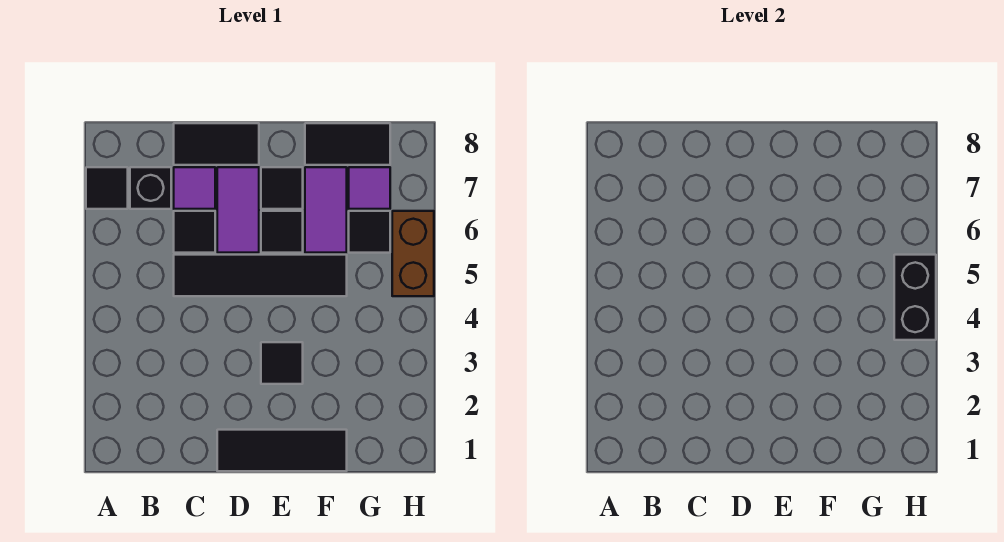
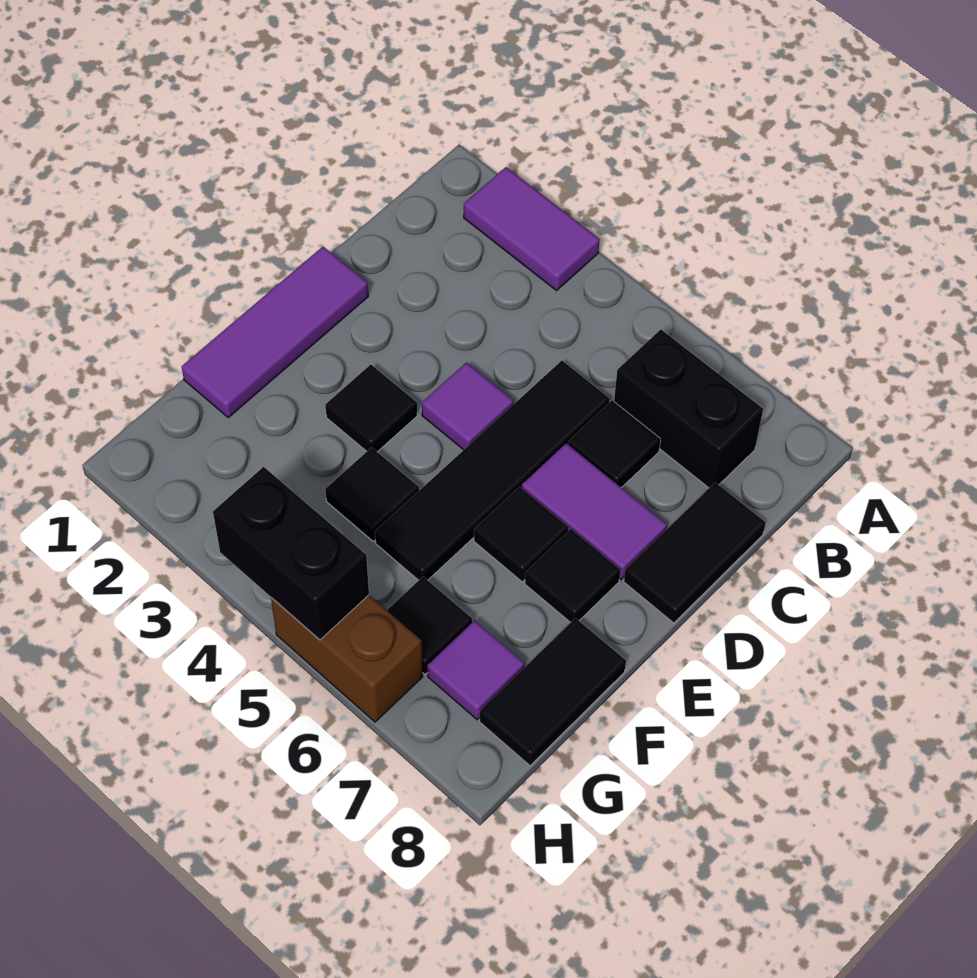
black 1x1 tile [86,167,128,209] -> black 1x1 tile moved to [325,447,419,541]
black 1x1 brick [130,167,171,209] -> black 1x2 brick [614,330,763,488]
purple 1x1 tile [174,167,215,209] -> purple 1x1 tile moved to [422,362,513,450]
black 1x3 tile [217,430,347,471] -> purple 1x3 tile [182,247,368,418]
purple 1x2 tile [305,167,347,253] -> purple 1x2 tile moved to [464,167,600,291]

